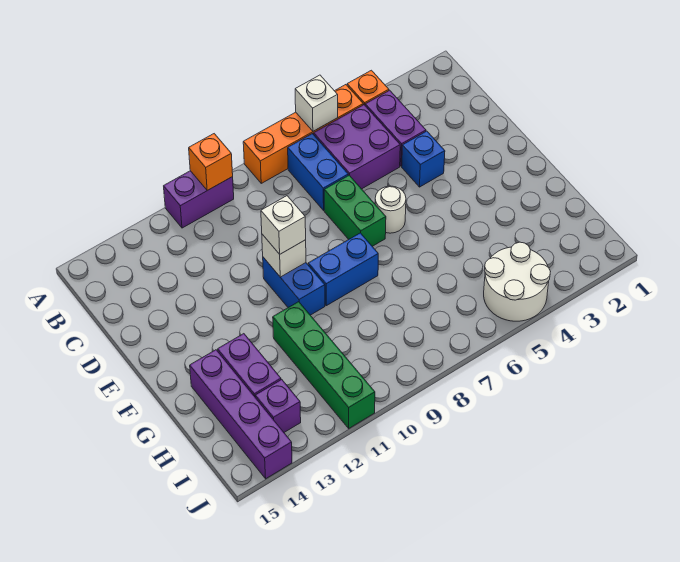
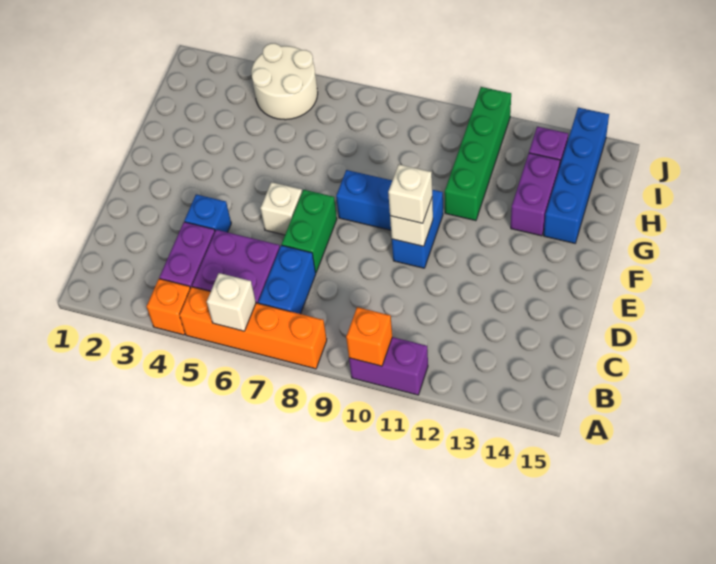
white 1x1 round brick [375,186,406,233] -> white 1x1 brick [260,182,302,235]
purple 1x4 brick [190,350,292,479] -> blue 1x4 brick [544,108,609,243]

